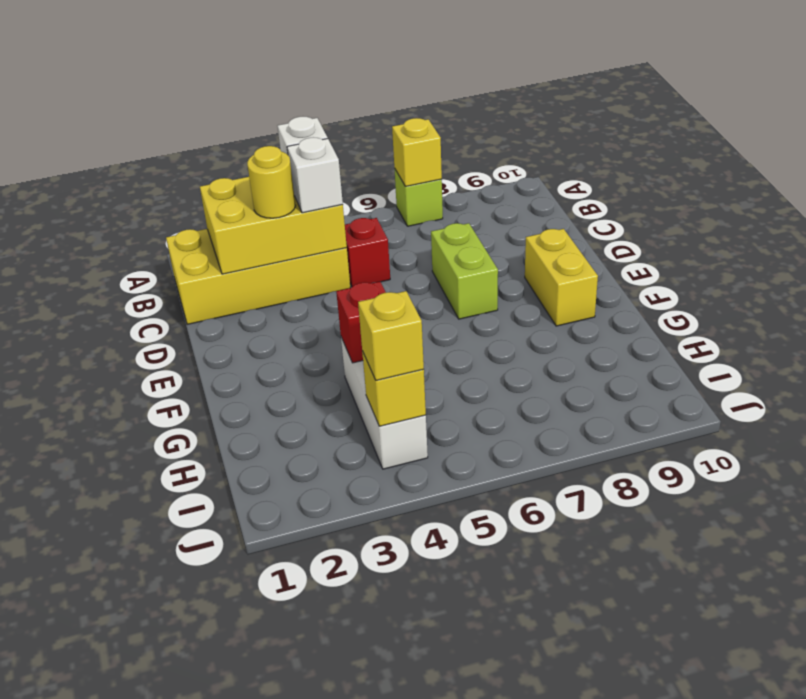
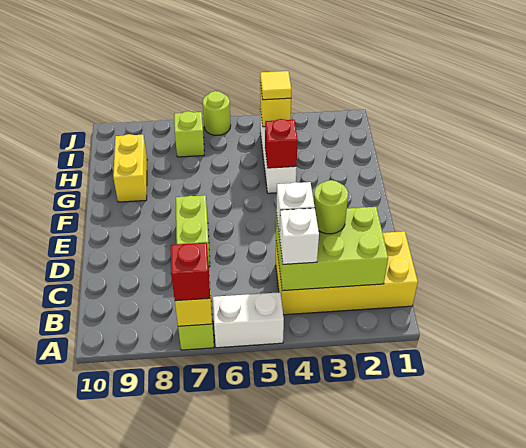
none -> white 1x2 brick [213,292,284,348]
yellow 2x3 brick [200,177,347,274] -> lime 2x3 brick [276,207,388,291]
yellow 1x1 round brick [247,146,296,218] -> lime 1x1 round brick [314,180,348,234]
red 1x1 brick [345,218,390,286] -> red 1x1 brick moved to [171,243,210,301]
yellow 1x2 brick [525,229,598,326] -> yellow 1x2 brick moved to [113,134,147,202]
yellow 1x1 brick [358,291,424,380] -> yellow 1x1 tile [260,71,291,100]
none -> lime 1x1 brick [174,111,204,157]
none -> lime 1x1 round brick [203,91,231,135]

